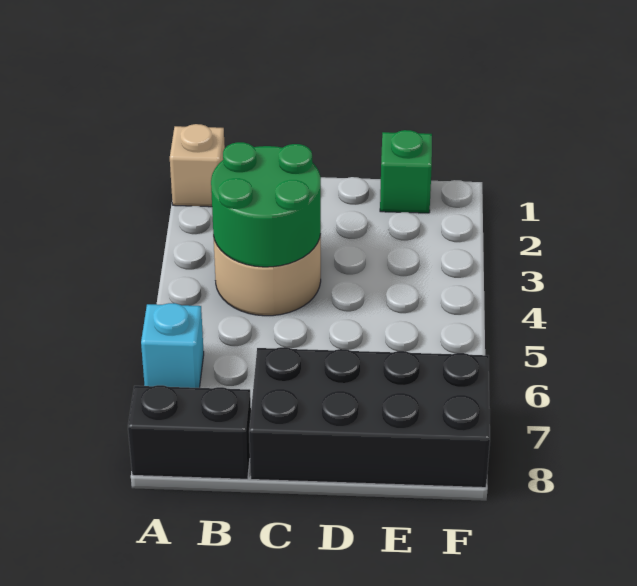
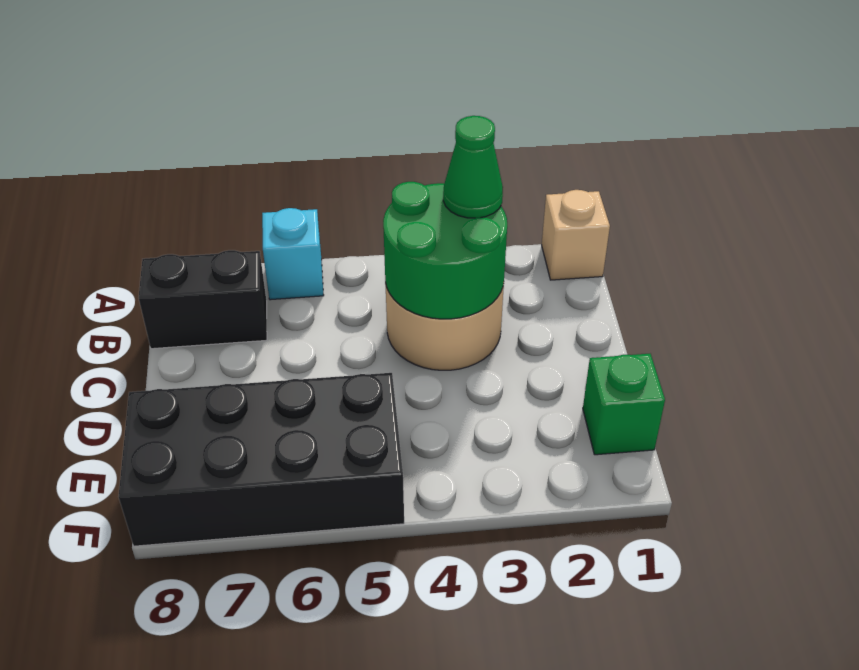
black 1x2 brick [128,385,251,479] -> black 1x2 brick turned to [139,250,267,349]
none -> green 1x1 cone [443,116,503,218]
black 2x4 brick [249,347,490,488] -> black 2x4 brick turned to [118,373,404,546]

